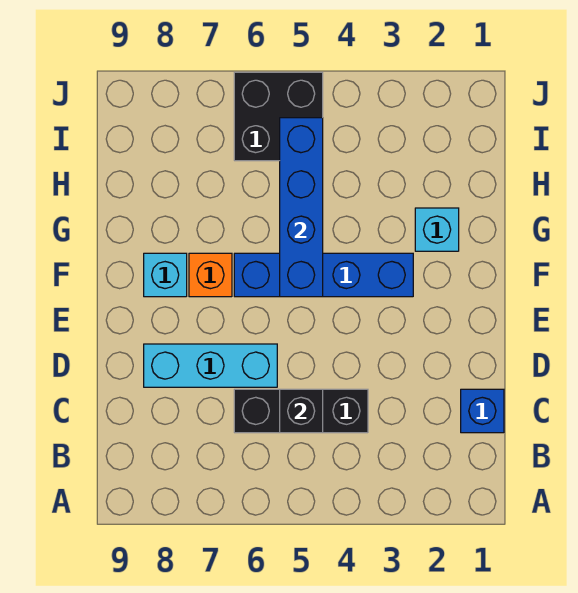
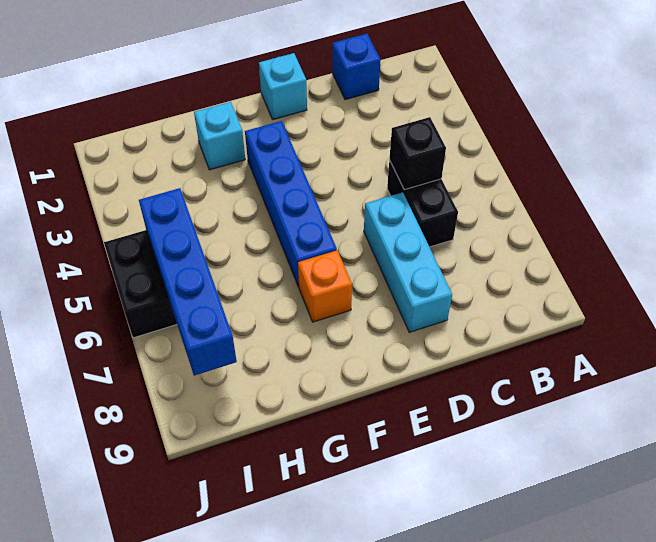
black 1x3 brick [234,389,368,433] -> black 1x2 brick [387,160,458,247]
blue 1x4 brick [280,118,323,297] -> blue 1x4 brick turned to [139,188,237,376]
cyan 1x1 brick [144,253,187,297] -> cyan 1x1 brick moved to [259,53,307,120]

